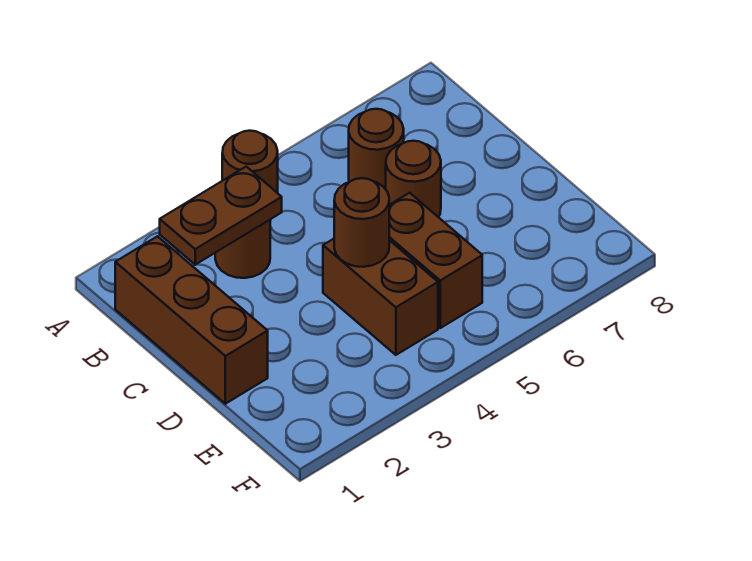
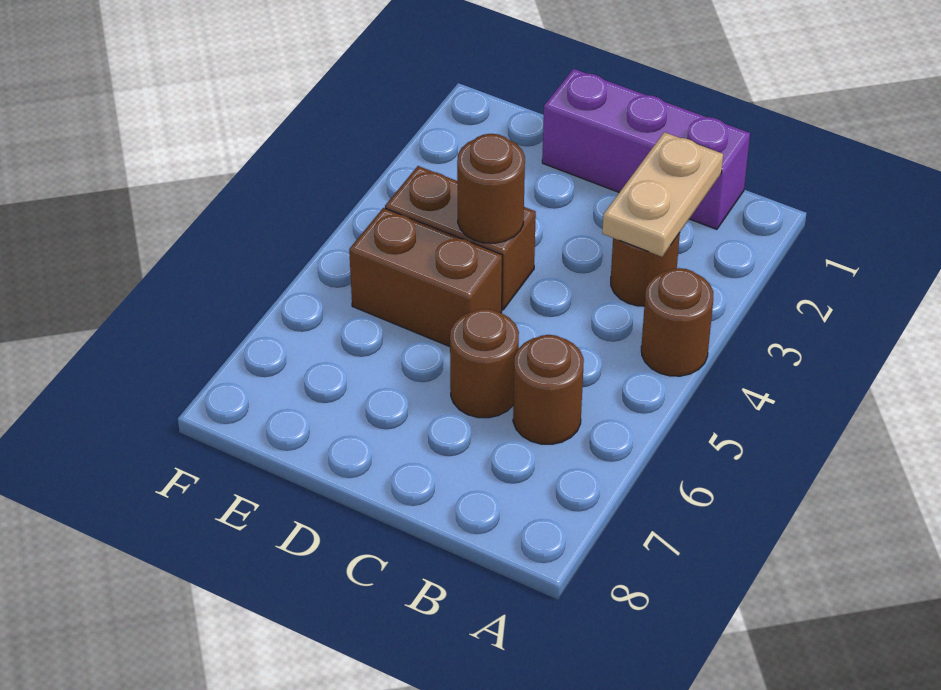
brown 1x3 brick [115,236,268,404] -> purple 1x3 brick [542,69,750,229]
brown 1x2 plate [160,167,282,265] -> tan 1x2 plate [602,132,723,257]

